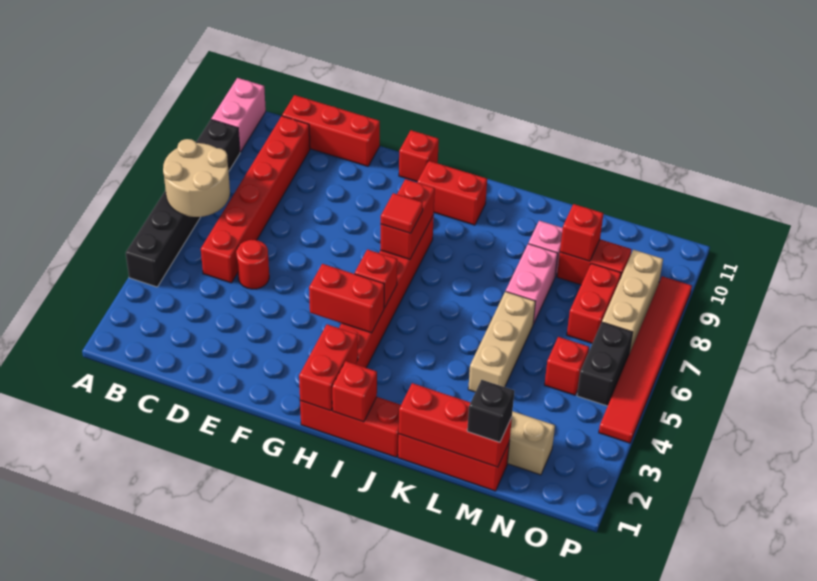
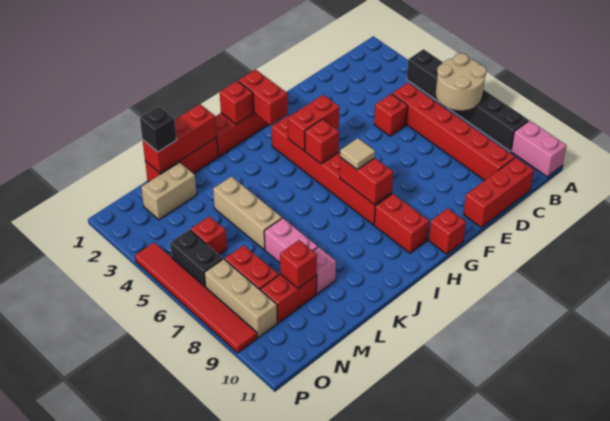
red 1x1 round brick [236,240,269,289] -> red 1x1 brick [374,94,408,136]
red 1x1 tile [381,193,423,233] -> tan 1x1 tile [340,138,375,170]
red 1x2 brick [417,161,487,225] -> red 1x2 brick turned to [374,193,429,253]

